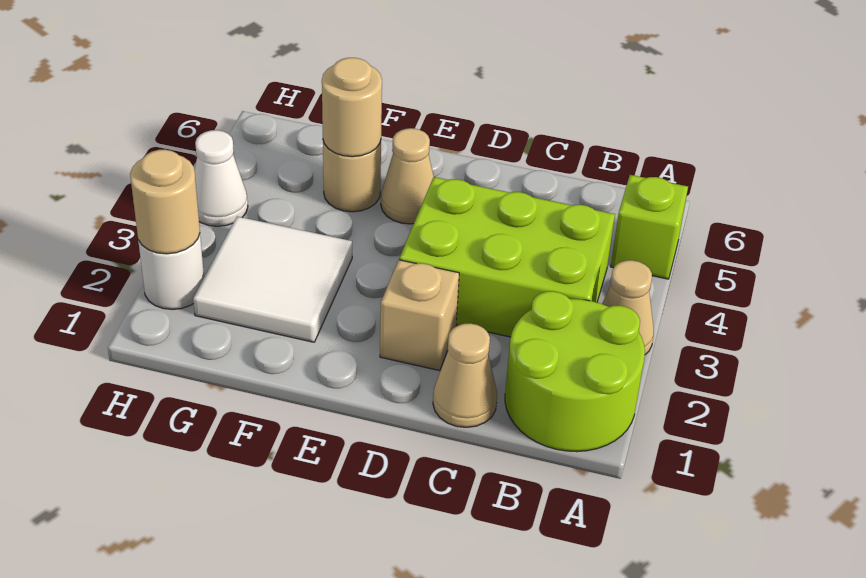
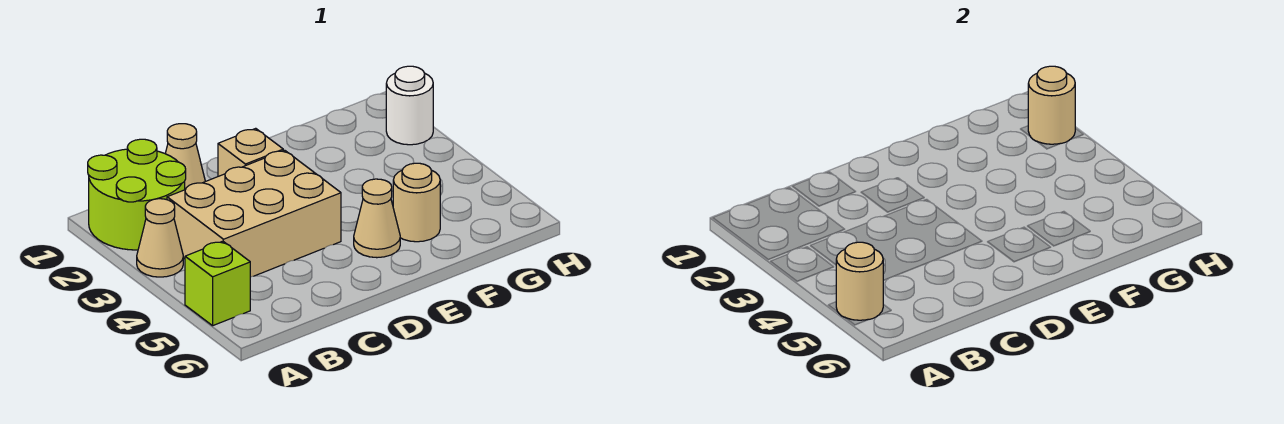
lime 2x3 brick [399,177,615,337] -> tan 2x3 brick [167,150,341,277]
white 2x2 tile [193,217,352,342] -> none
tan 1x1 round brick [322,58,382,157] -> tan 1x1 round brick moved to [836,242,883,320]
white 1x1 cone [195,130,248,226] -> none

